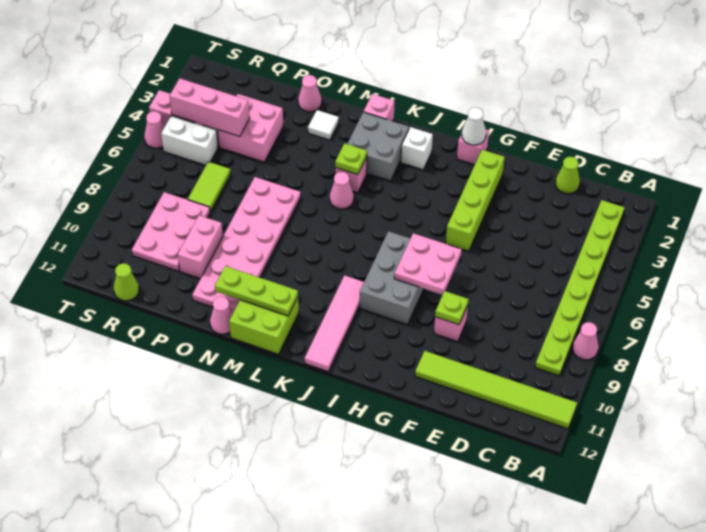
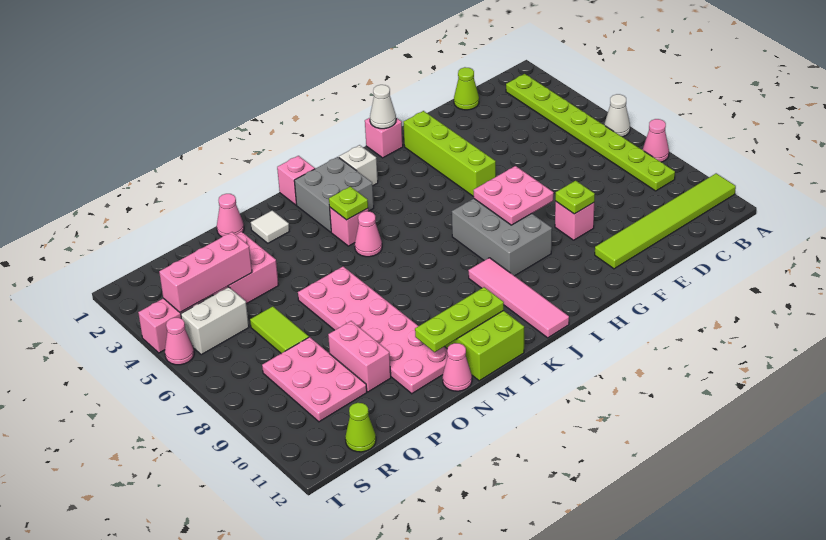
none -> white 1x1 cone [604,94,630,137]

